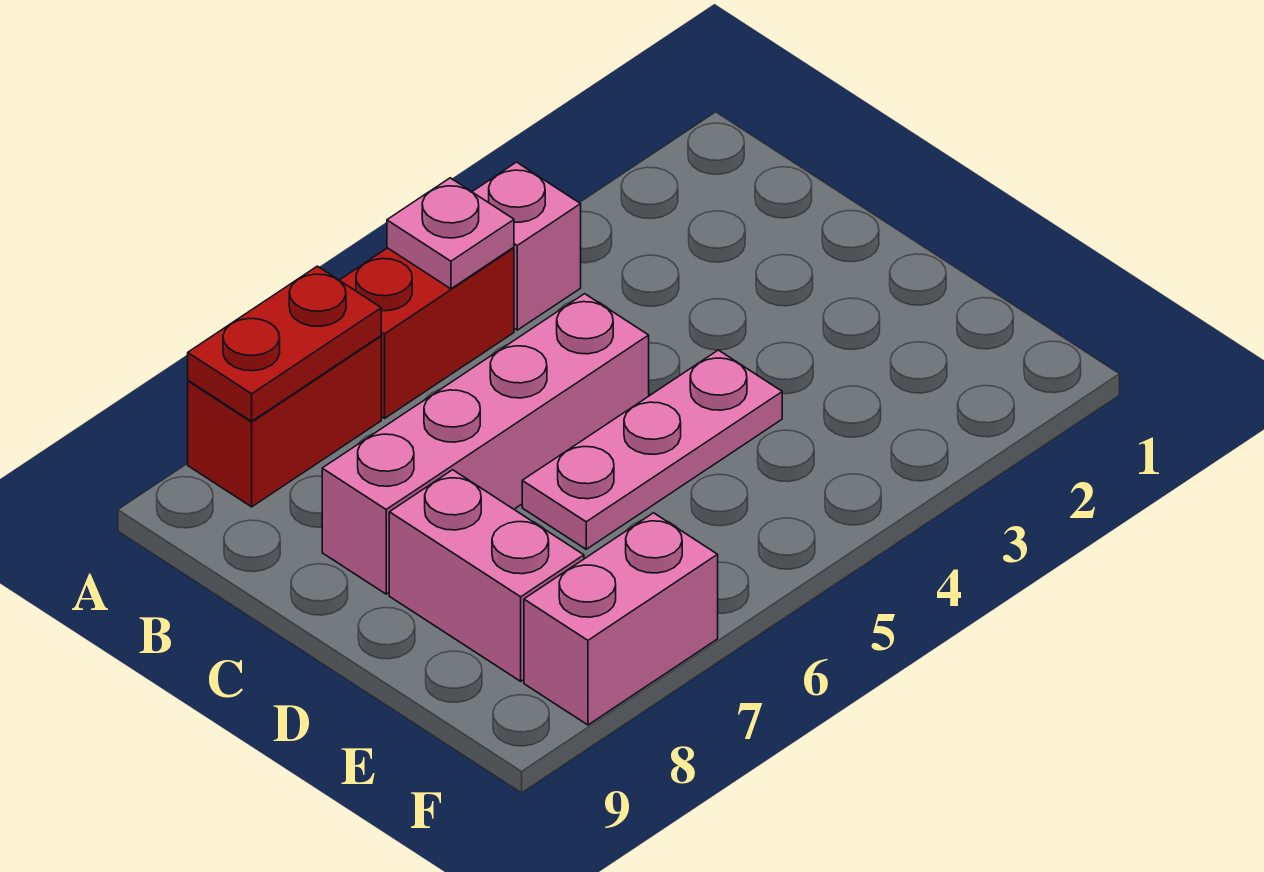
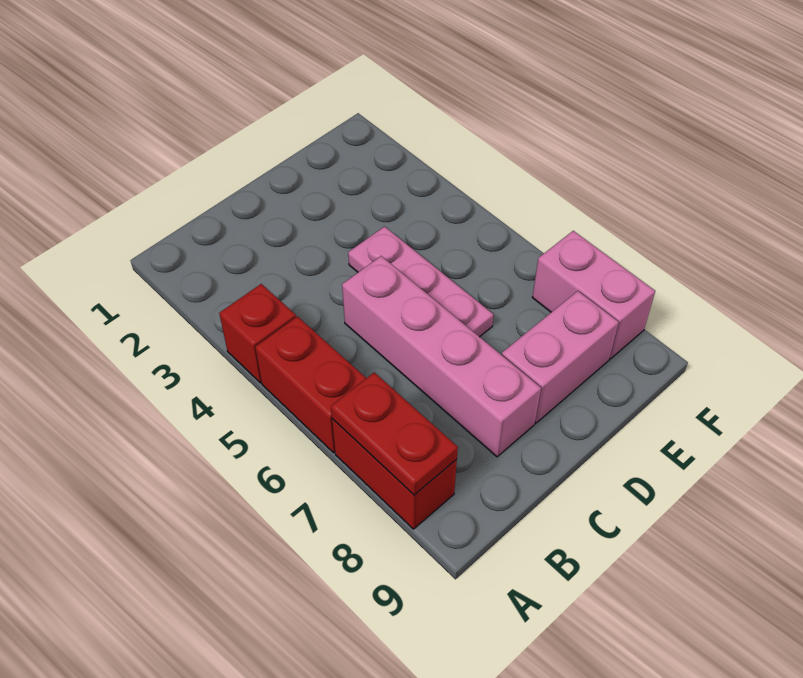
pink 1x1 brick [472,162,581,330] -> red 1x1 brick [219,284,296,383]
pink 1x1 plate [387,178,514,289] -> none

